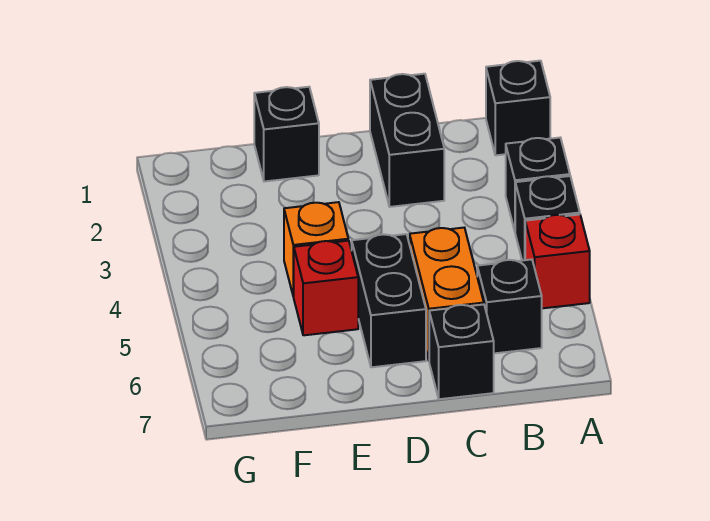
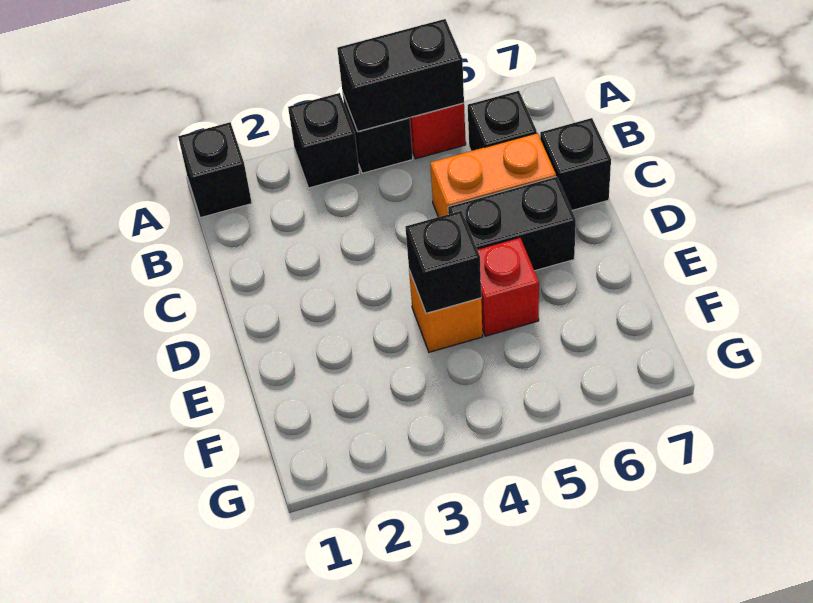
black 1x2 brick [370,74,444,207] -> black 1x2 brick moved to [337,19,464,132]
black 1x1 brick [254,87,319,182] -> black 1x1 brick moved to [406,211,481,313]

